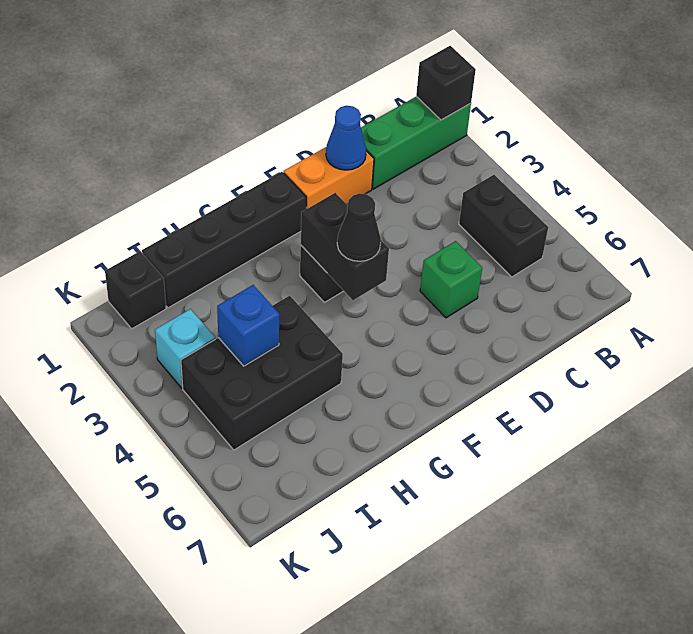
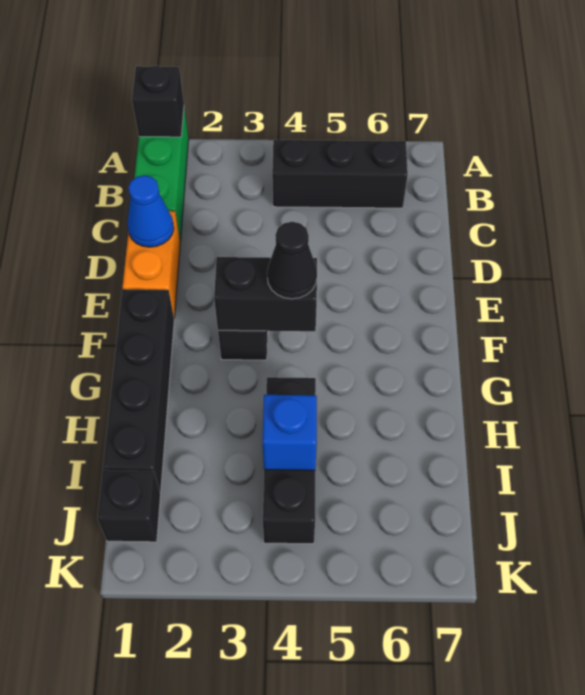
black 1x2 brick [459,175,548,277] -> black 1x3 brick [272,140,408,208]
green 1x1 brick [420,241,482,318] -> none
black 2x3 brick [181,296,343,450] -> black 1x3 brick [263,377,316,544]
cyan 1x1 brick [155,309,215,388] -> none

